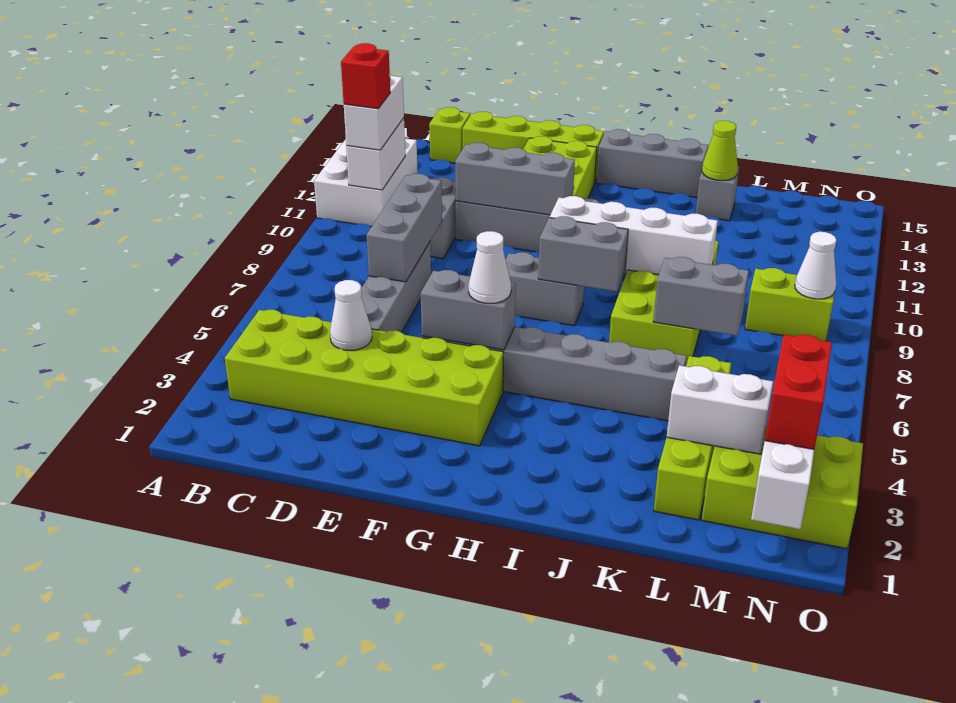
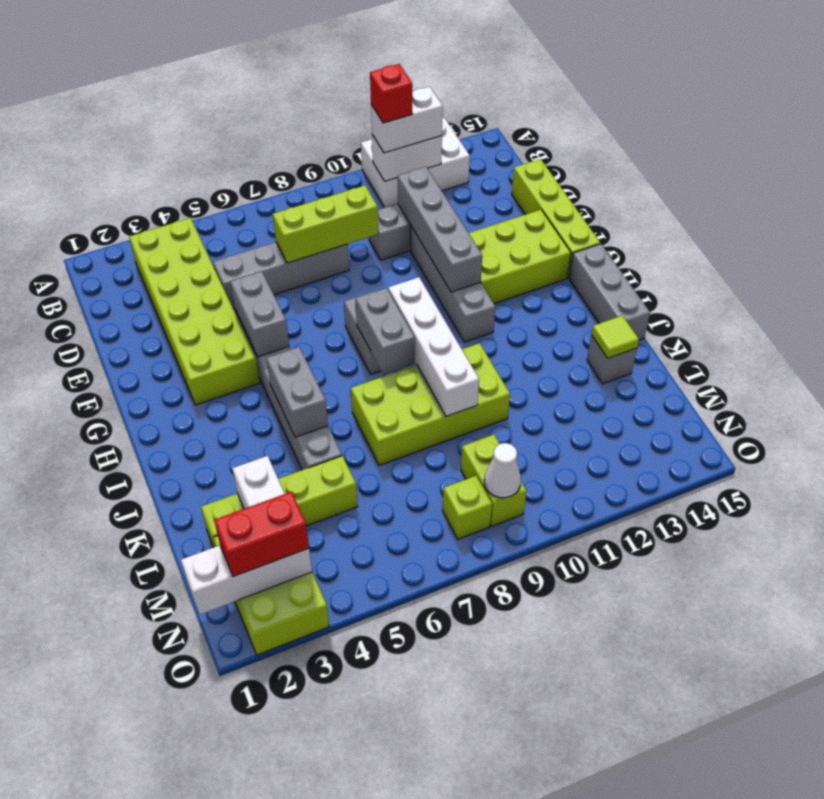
lime 1x1 brick [429,107,470,163] -> lime 1x1 brick moved to [443,476,492,539]
white 1x1 cone [330,280,372,351] -> none
grey 1x3 brick [367,174,442,282] -> lime 1x3 brick [273,186,378,263]
grey 1x3 brick [455,143,575,215] -> grey 1x4 brick [397,167,482,292]
white 1x1 cone [468,231,511,303] -> none
grey 1x2 brick [653,257,749,336] -> grey 1x2 brick moved to [267,347,328,437]
lime 1x1 cone [702,121,738,181] -> lime 1x1 tile [592,316,639,358]

